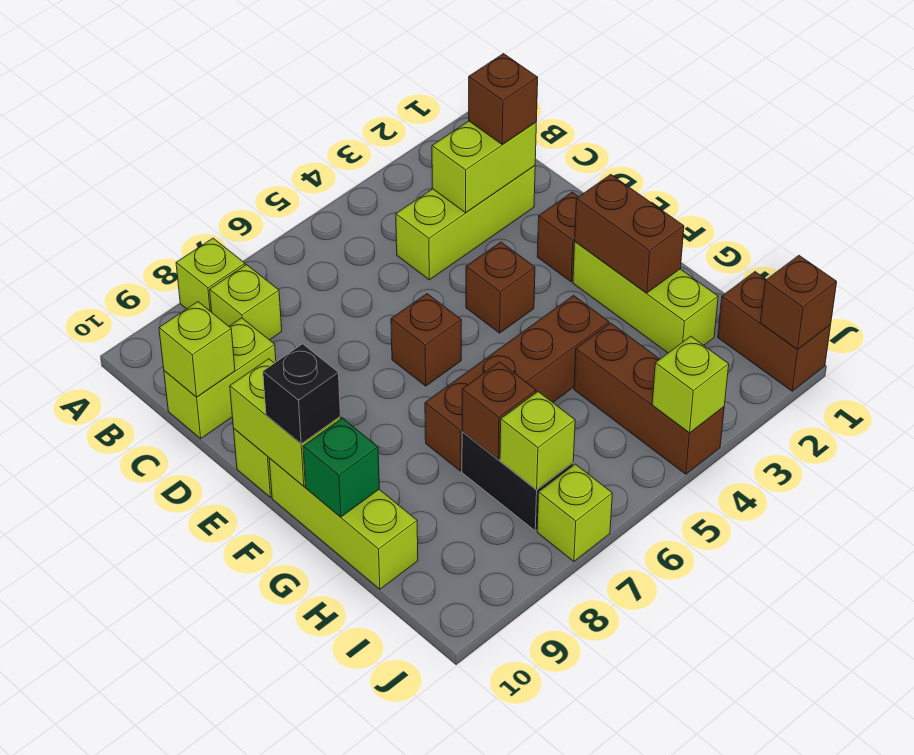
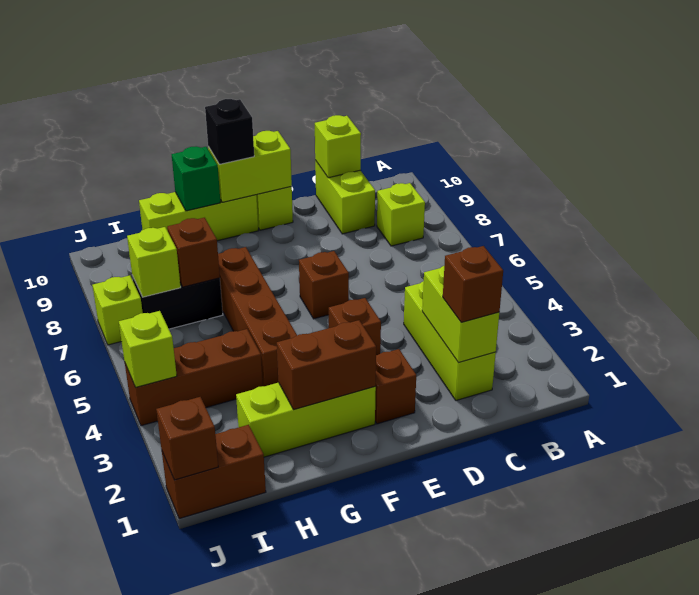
lime 1x1 brick [176,238,245,312] -> none

